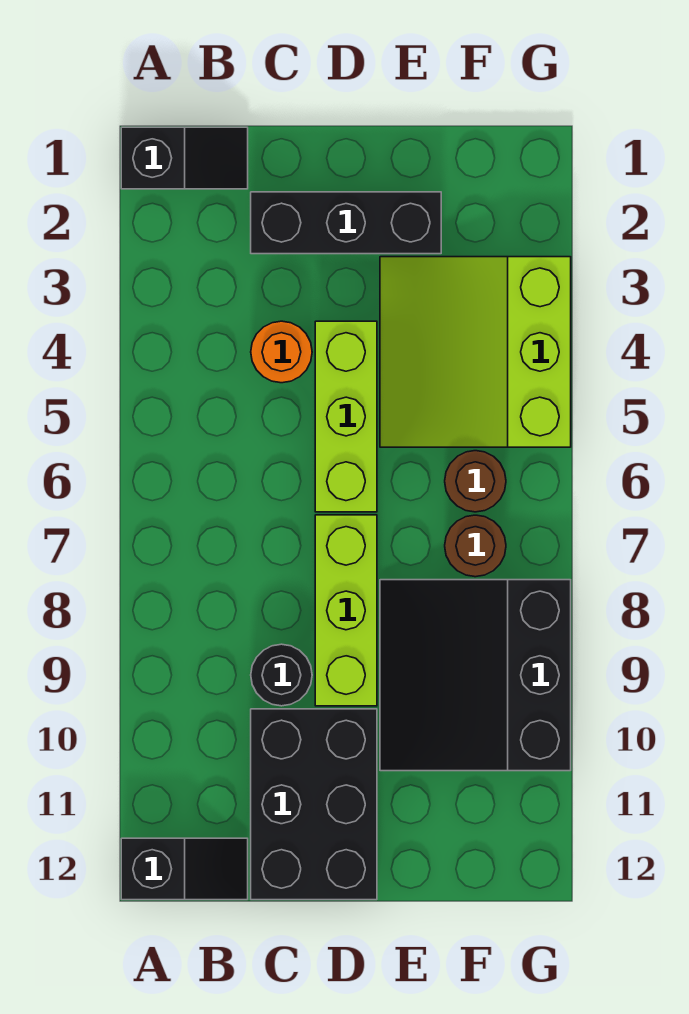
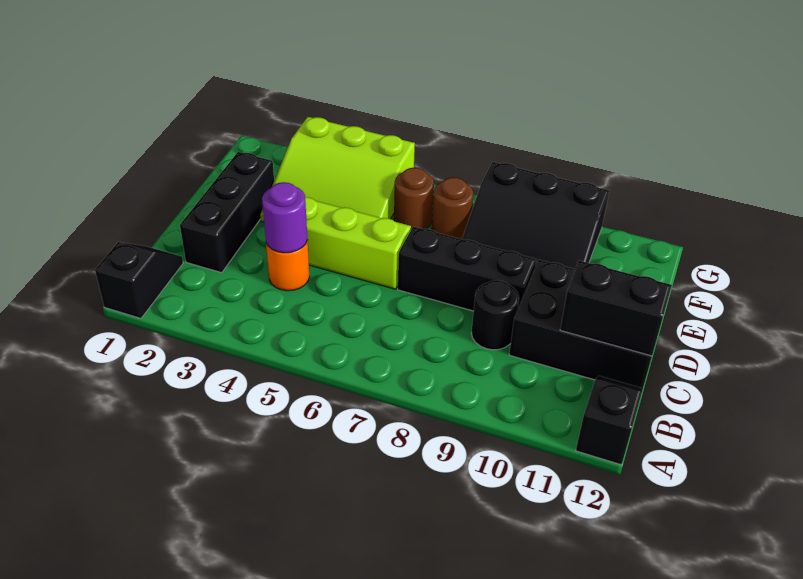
none -> purple 1x1 round brick [262,182,308,253]
none -> black 1x2 brick [560,261,672,356]
lime 1x3 brick [315,515,377,706] -> black 1x3 brick [398,227,536,311]

